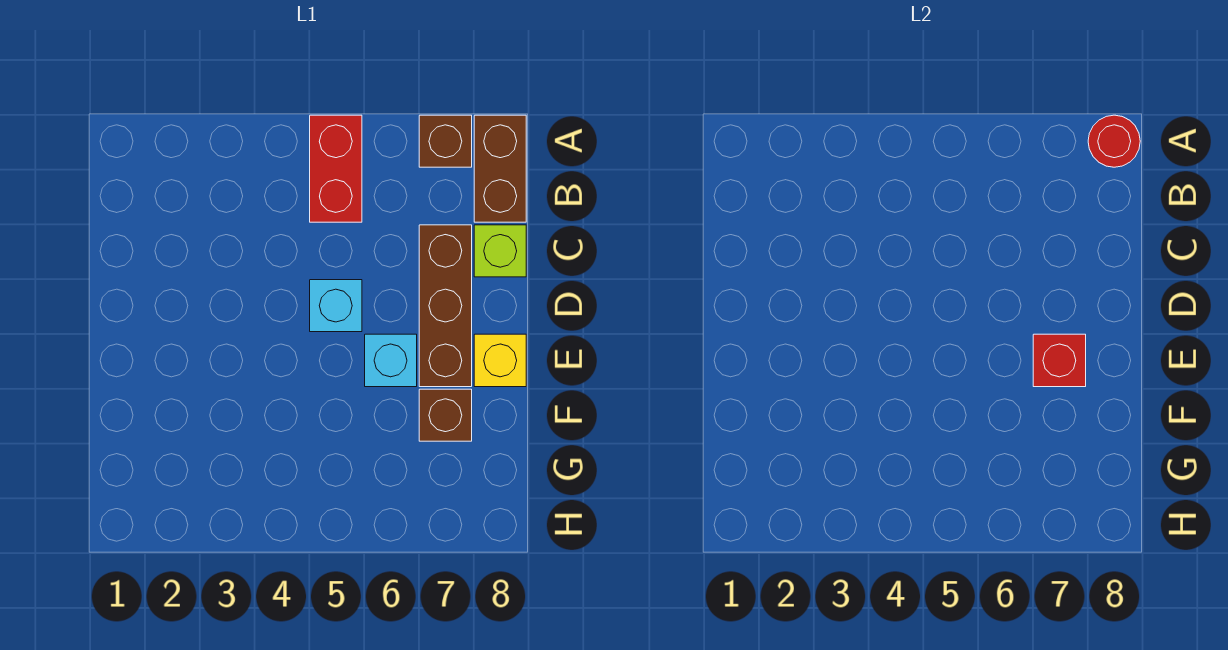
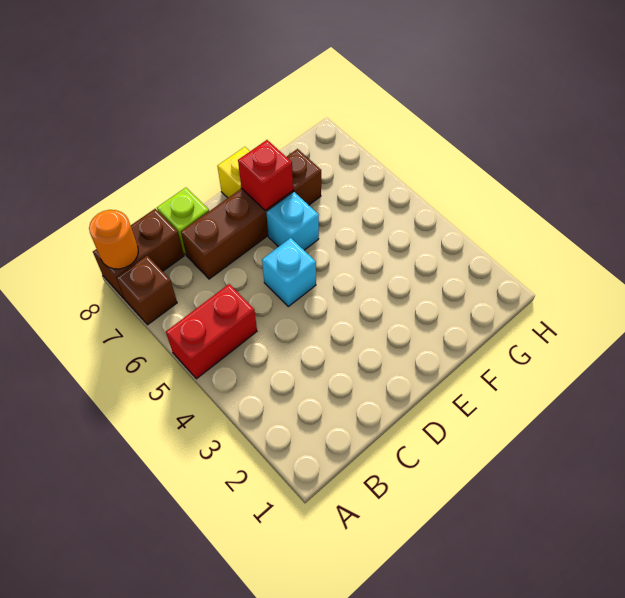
red 1x1 round brick [1088,115,1140,167] -> orange 1x1 round brick [89,210,138,269]

